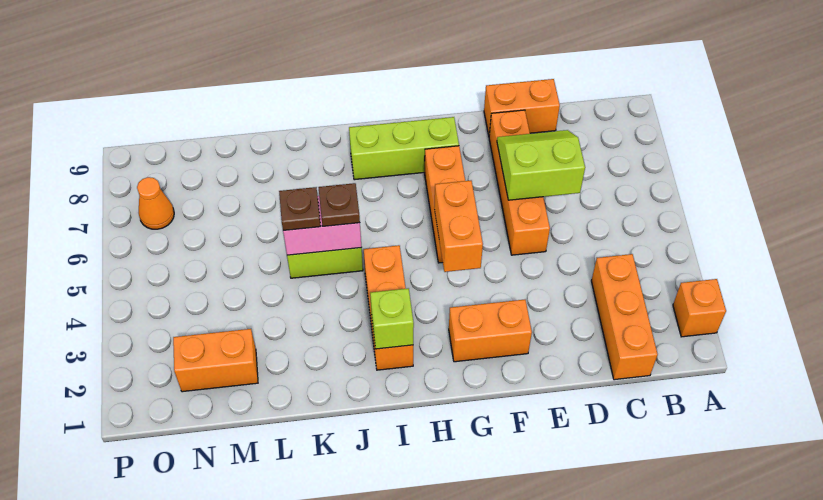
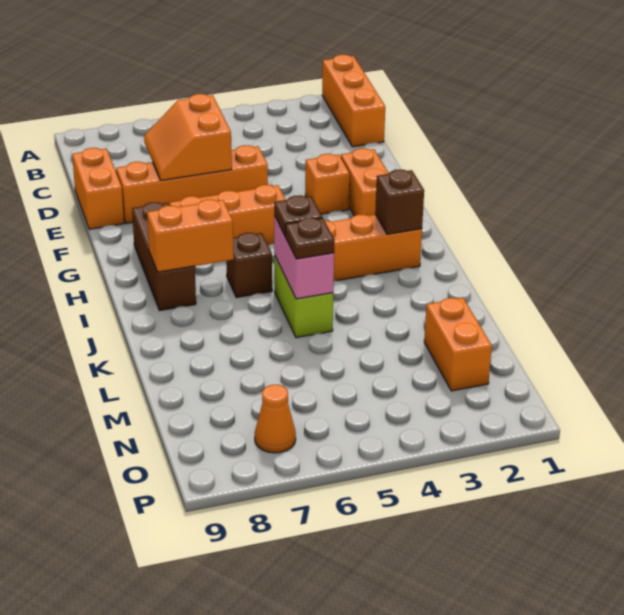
orange 1x1 brick [673,279,726,337] -> orange 1x1 brick moved to [305,154,350,214]
orange 1x3 brick [591,254,658,380] -> orange 1x3 brick turned to [322,55,385,147]
lime 2x2 slope [497,130,585,200] -> orange 2x2 slope [144,94,232,180]
orange 1x2 brick [434,181,483,272] -> orange 1x2 brick moved to [147,199,234,272]
lime 1x3 brick [349,117,459,180] -> brown 1x3 brick [132,202,196,310]
lime 1x1 brick [370,288,414,349] -> brown 1x1 brick [375,170,424,234]
none -> brown 1x1 brick [226,233,272,298]

